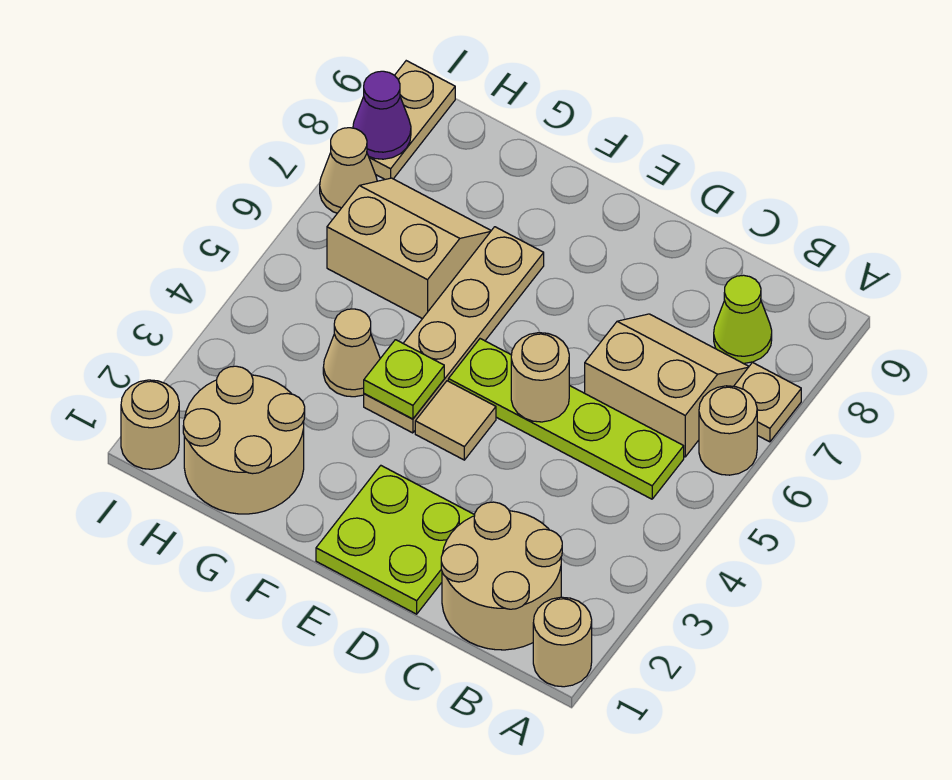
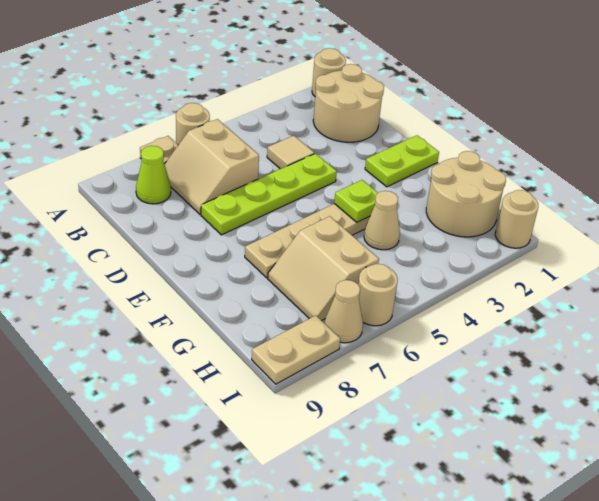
lime 1x4 plate [448,339,684,499] -> lime 1x4 plate turned to [201,154,337,235]
lime 2x2 plate [316,466,475,614] -> lime 1x2 plate [365,135,439,187]
tan 1x1 round brick [511,333,569,422] -> tan 1x1 round brick moved to [358,264,398,326]
tan 1x1 tile [415,381,496,460] -> tan 1x1 tile moved to [267,136,314,169]
purple 1x1 cone [353,71,411,159] -> none

